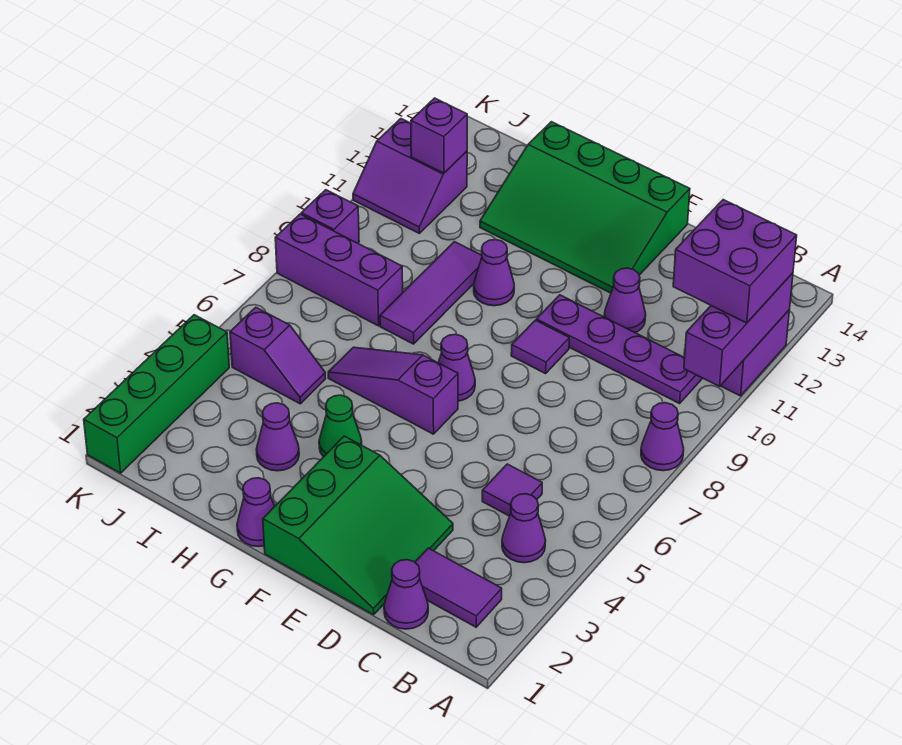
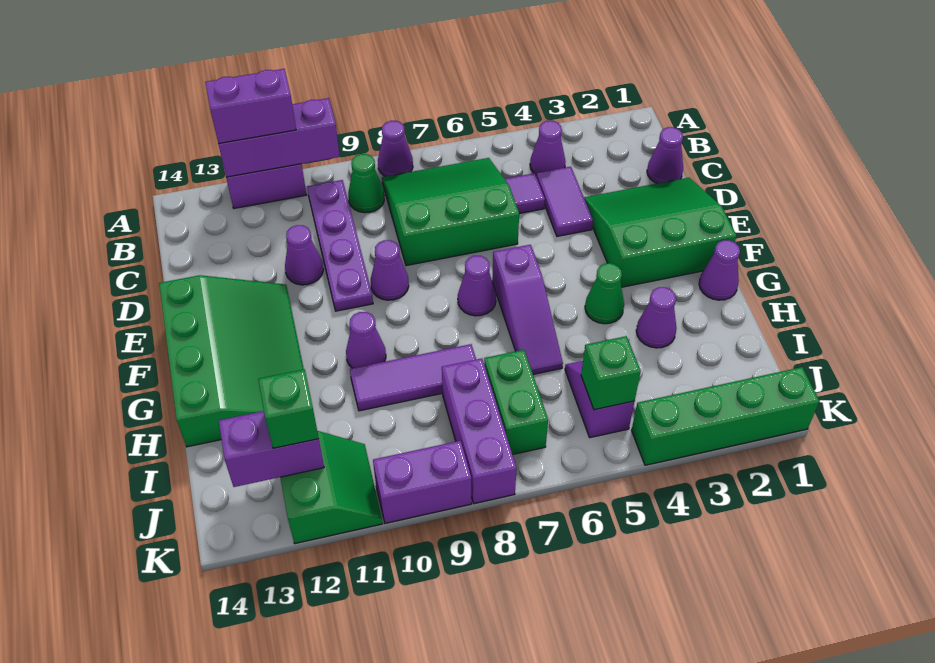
purple 2x2 brick [673,200,797,323] -> purple 1x2 brick [205,69,296,144]
purple 1x2 tile [415,548,502,627] -> purple 1x2 tile moved to [536,167,593,236]
none -> green 3x3 slope [382,158,519,266]
none -> green 1x1 cone [348,154,384,213]
purple 1x1 tile [511,320,569,374] -> purple 1x1 cone [371,240,409,300]
none -> green 1x2 brick [484,350,548,455]
none -> green 1x1 brick [581,336,641,410]
purple 2x2 slope [353,119,467,233] -> green 2x2 slope [280,431,383,544]
purple 1x1 brick [411,98,467,173] -> purple 1x2 brick [219,411,324,487]
none -> green 1x1 brick [258,369,319,448]
purple 1x1 brick [301,190,359,243] -> purple 1x2 brick [373,441,471,523]

